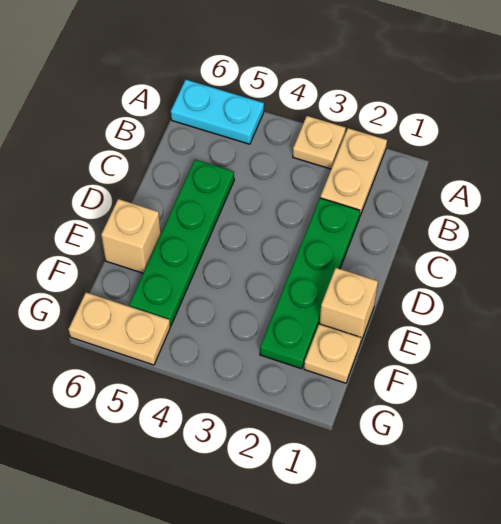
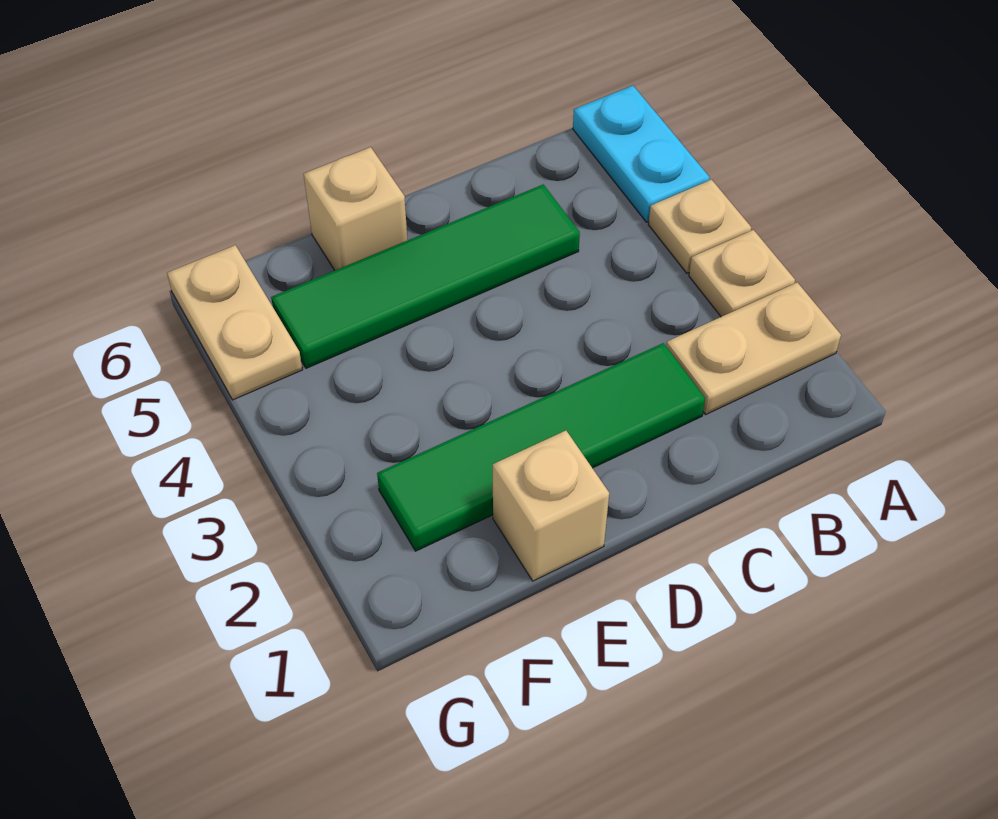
green 1x4 plate [260,198,360,369] -> green 1x4 tile [377,343,705,551]
green 1x4 plate [129,160,234,326] -> green 1x4 tile [271,184,580,368]
tan 1x1 plate [304,324,361,383] -> tan 1x1 plate moved to [648,180,751,273]

